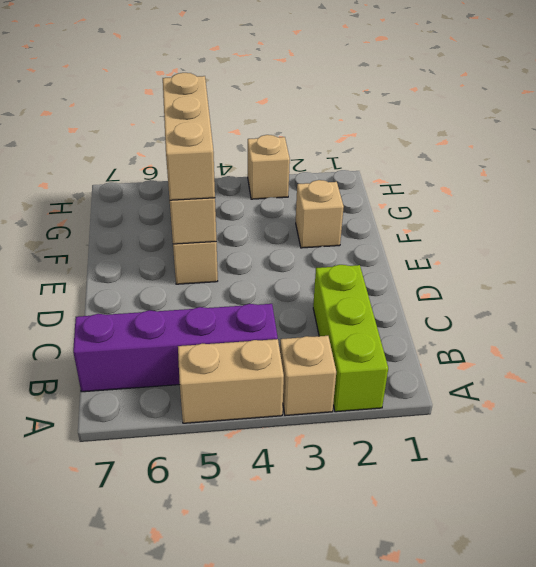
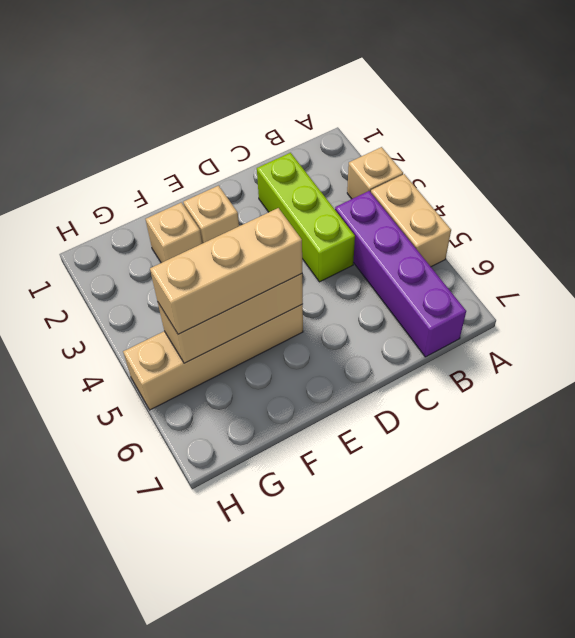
lime 1x3 brick [313,265,388,412] -> lime 1x3 brick turned to [257,153,355,282]
tan 1x1 brick [248,135,290,199] -> tan 1x1 brick moved to [183,186,239,244]

